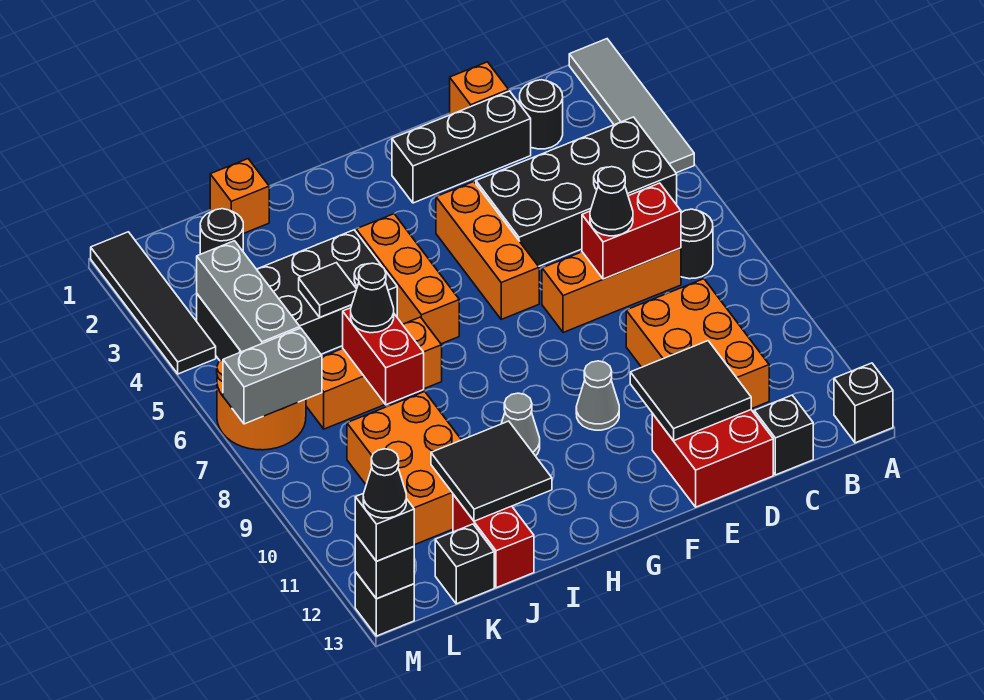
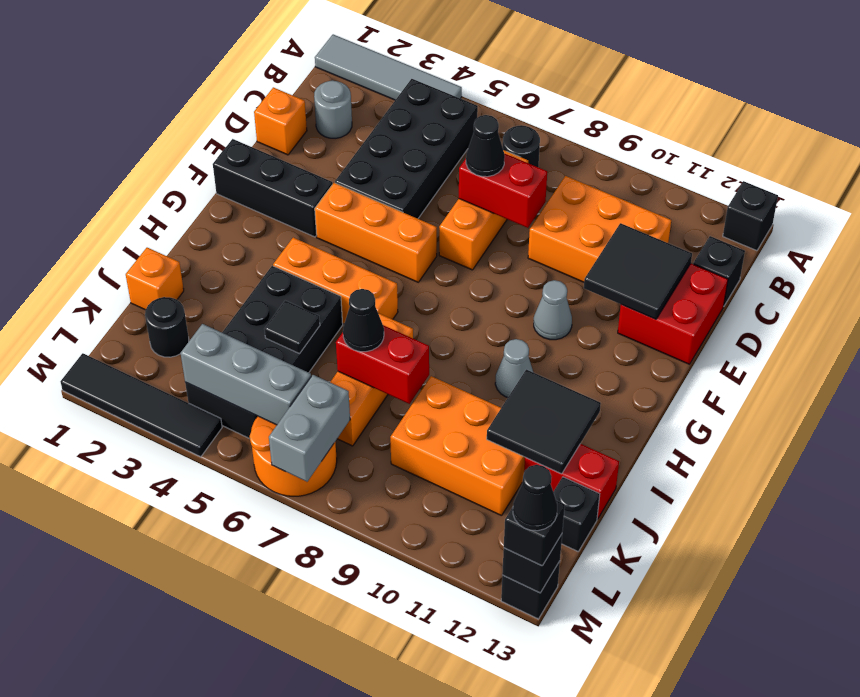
black 1x1 round brick [520,80,563,149] -> grey 1x1 round brick [314,80,352,138]
red 1x2 brick [582,183,681,279] -> red 1x2 brick turned to [459,154,547,228]
black 1x3 brick [392,91,531,203] -> black 1x3 brick turned to [213,139,332,237]

